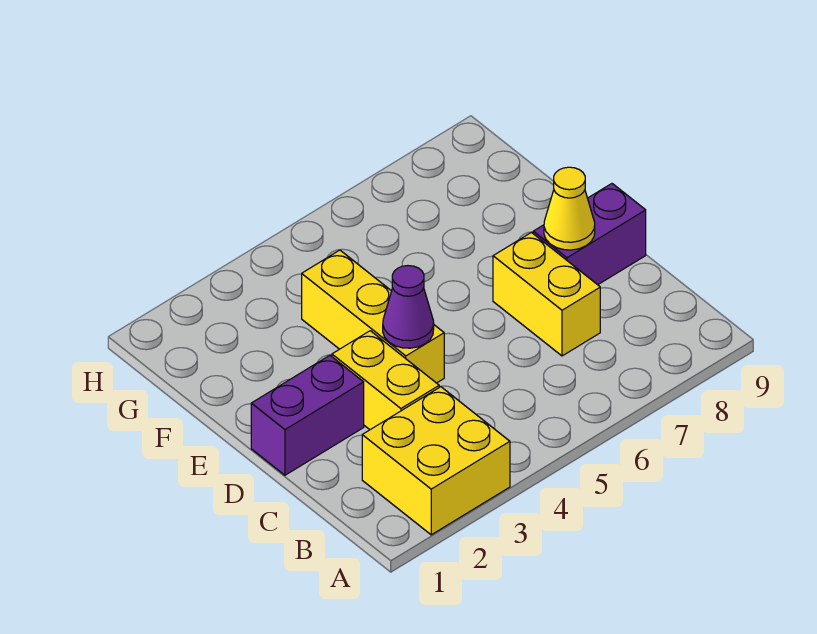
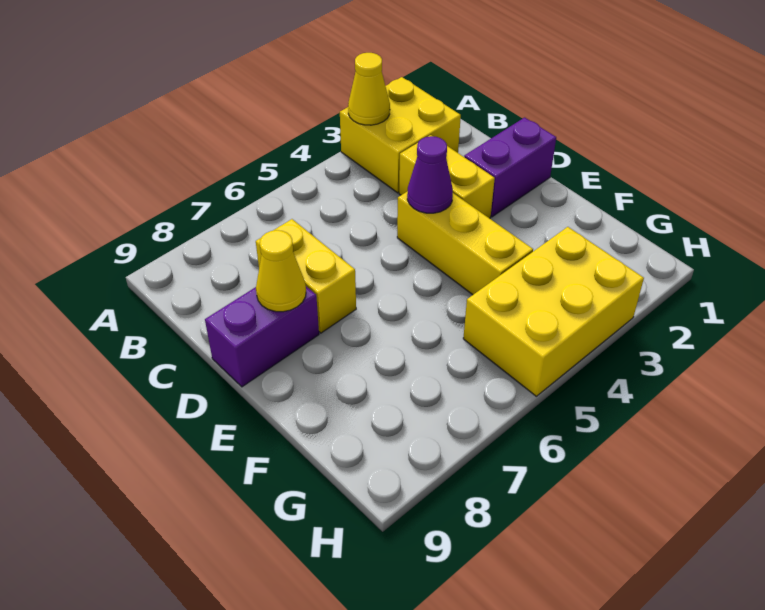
none -> yellow 1x1 cone [348,53,390,125]
none -> yellow 2x3 brick [463,227,644,396]

